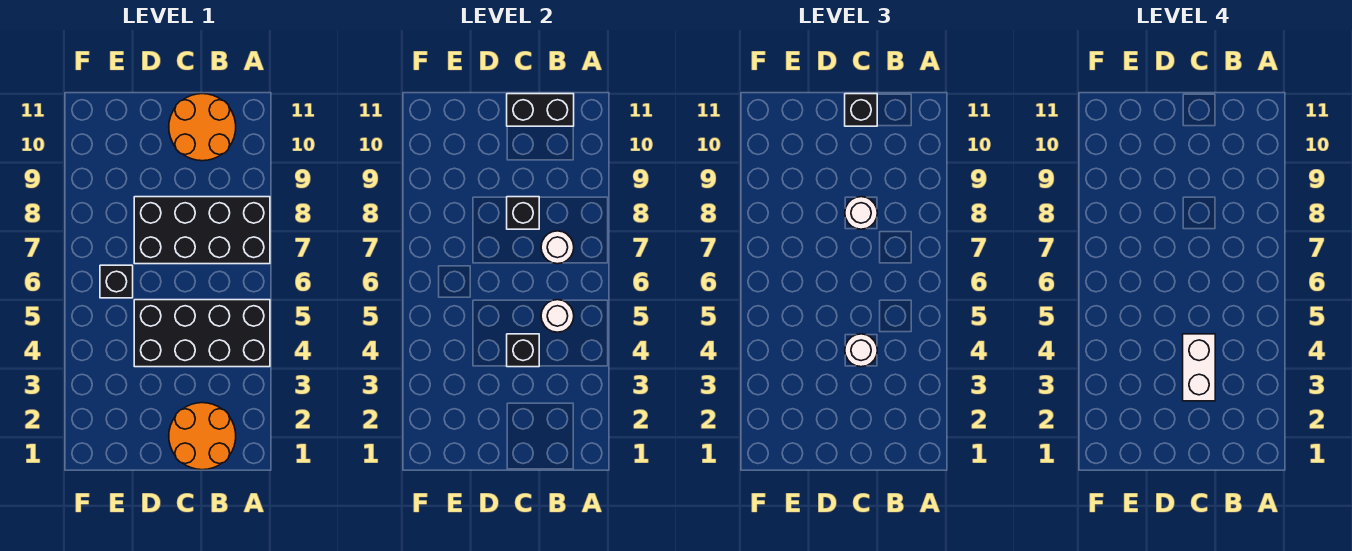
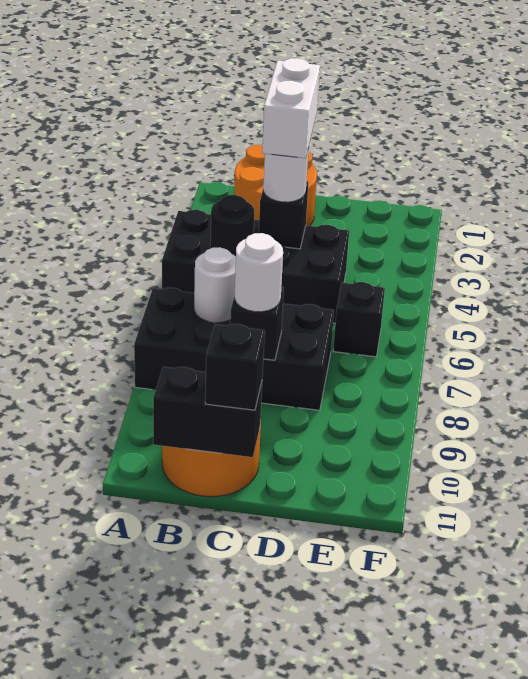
white 1x1 round brick [541,300,574,332] -> black 1x1 round brick [210,195,254,256]

